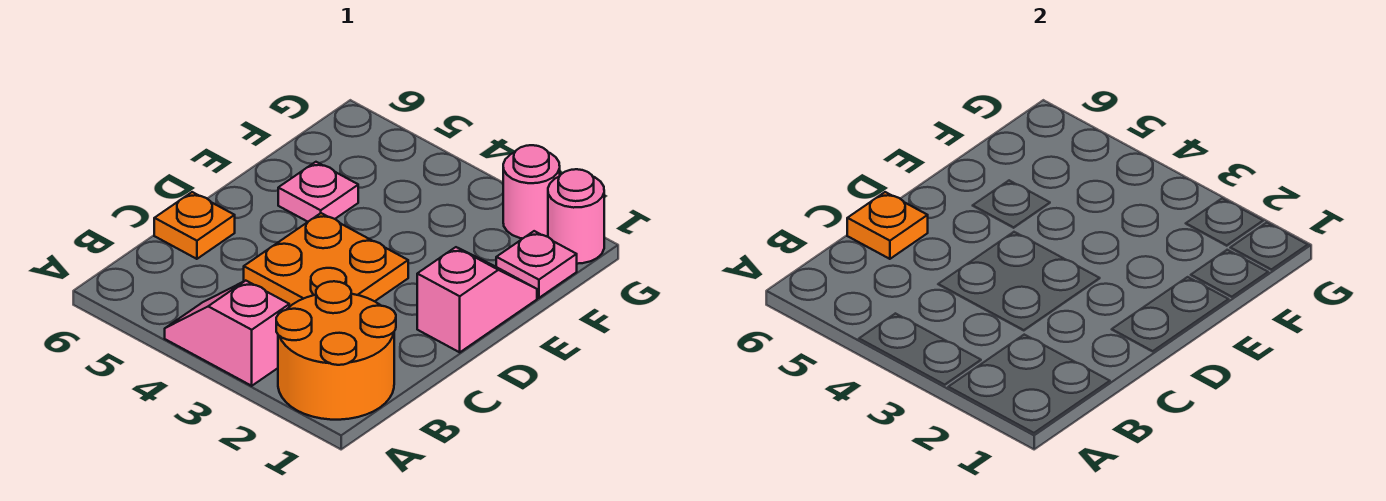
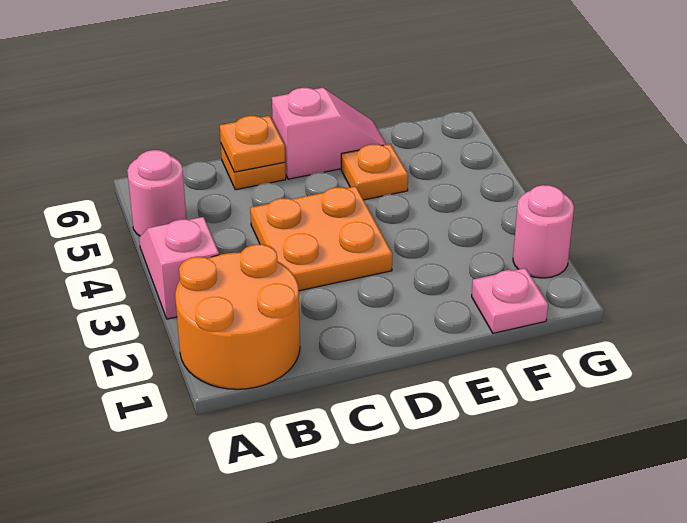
pink 1x2 slope [417,247,537,352] -> pink 1x2 slope moved to [272,88,387,179]
pink 1x1 plate [278,162,358,222] -> orange 1x1 plate [341,144,408,200]
pink 1x1 round brick [548,169,604,264] -> pink 1x1 round brick moved to [127,150,186,236]

